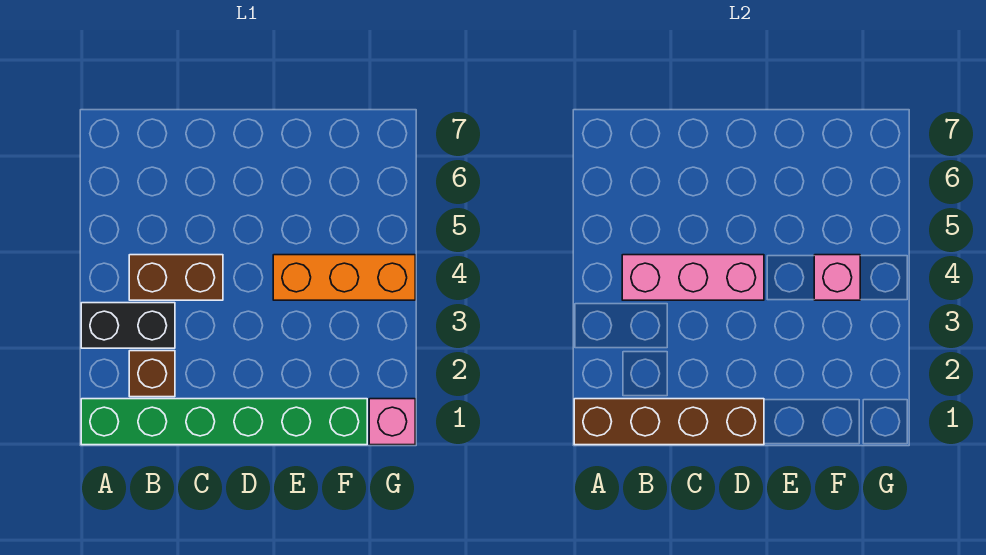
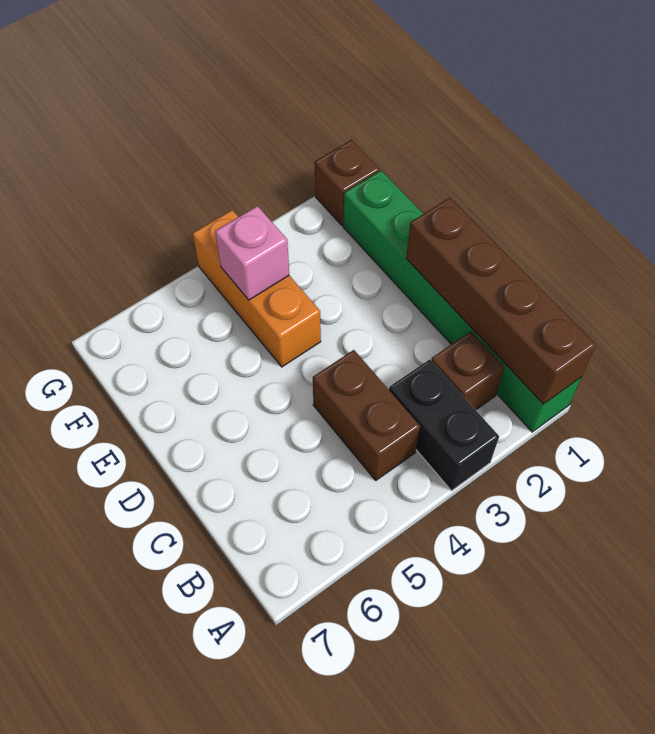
pink 1x3 brick [622,255,764,300] -> none
pink 1x1 brick [369,399,415,445] -> brown 1x1 brick [315,140,380,226]

